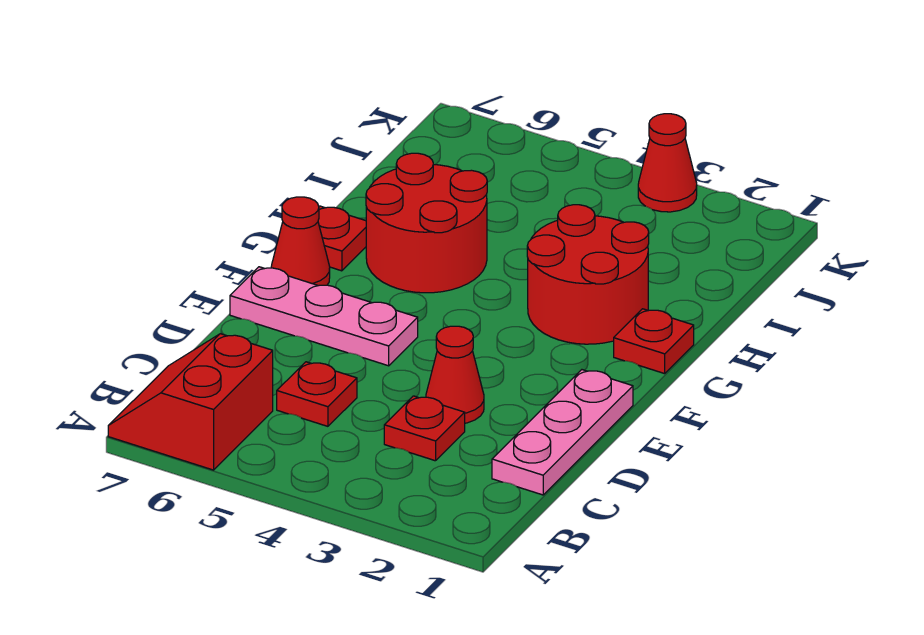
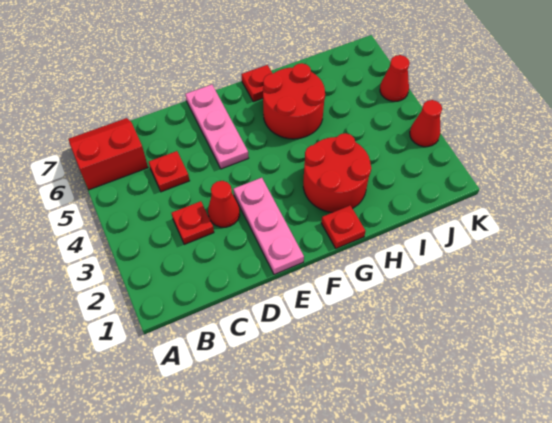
pink 1x3 plate [492,370,633,495] -> pink 1x3 plate turned to [233,178,304,275]
red 1x1 cone [271,197,330,286] -> red 1x1 cone moved to [380,55,410,101]

